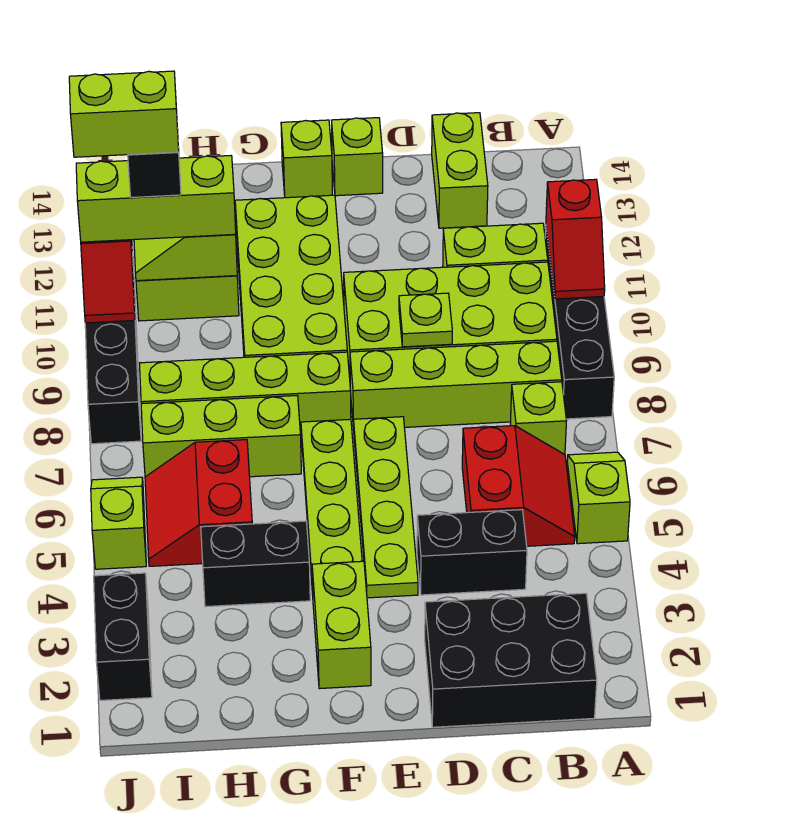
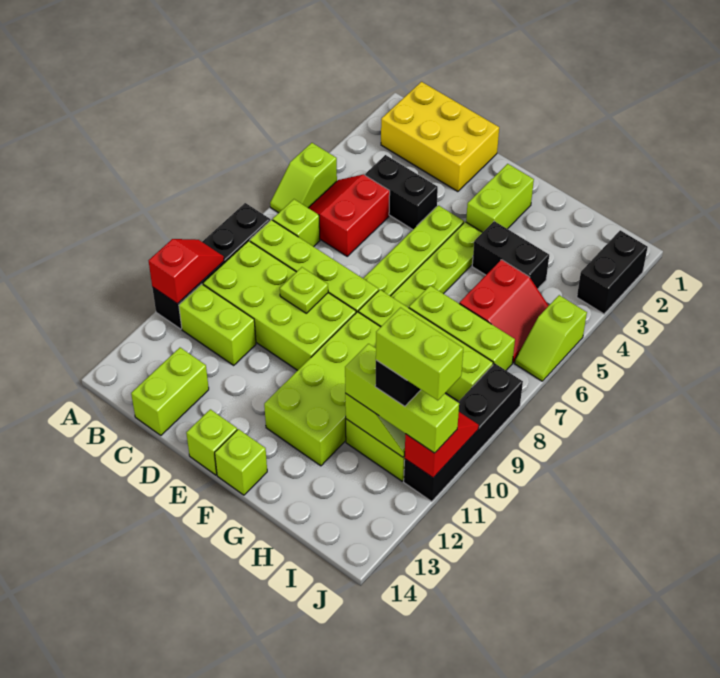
black 2x3 brick [425,593,597,727] -> yellow 2x3 brick [381,82,499,192]

